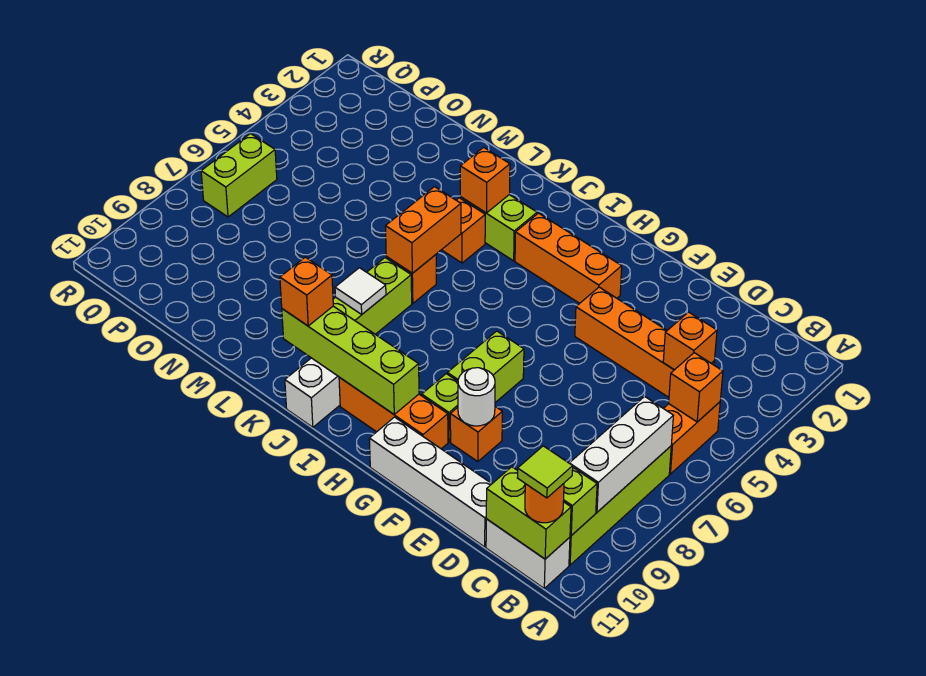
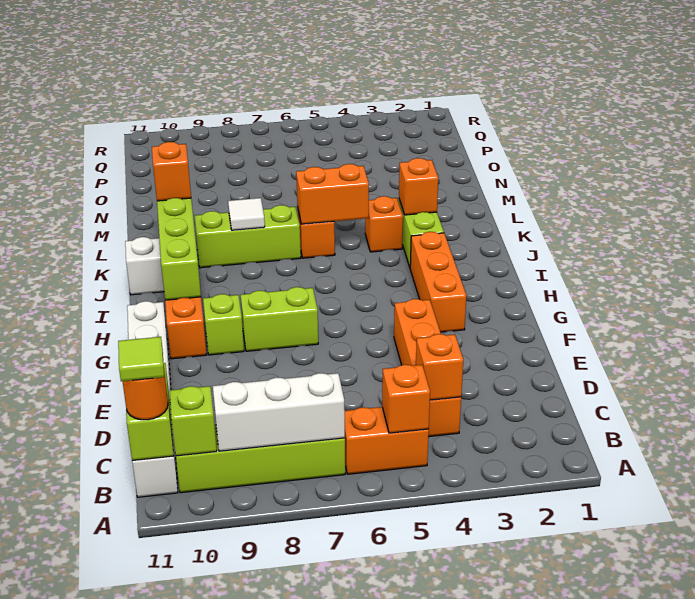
orange 1x1 brick [450,407,502,462] -> none
white 1x1 round brick [458,368,495,426] -> none
lime 1x2 brick [201,134,277,217] -> none

